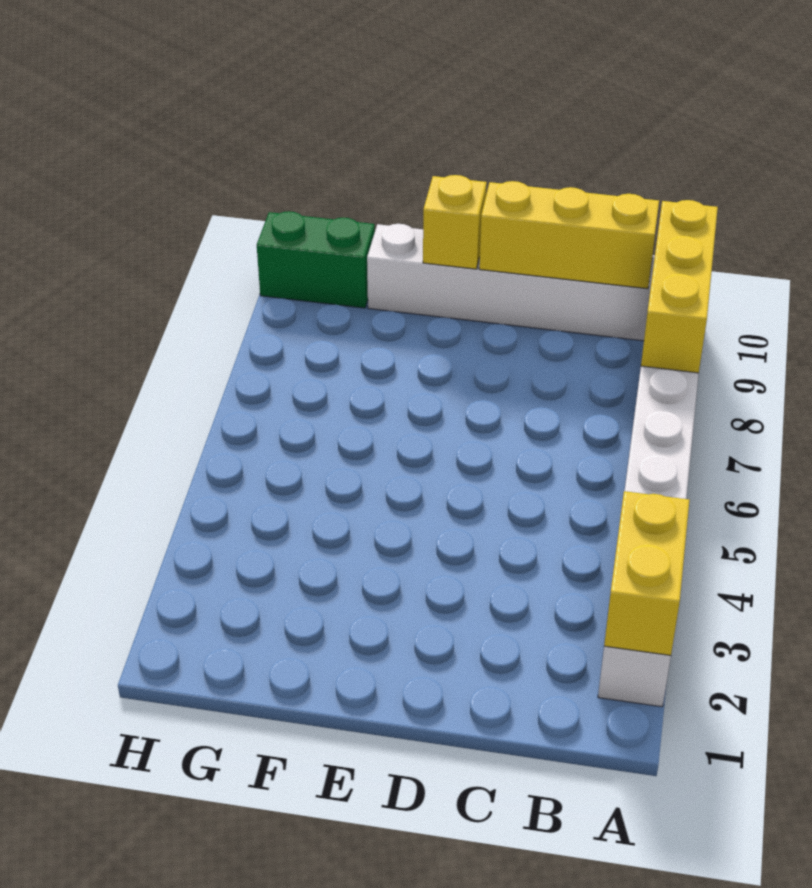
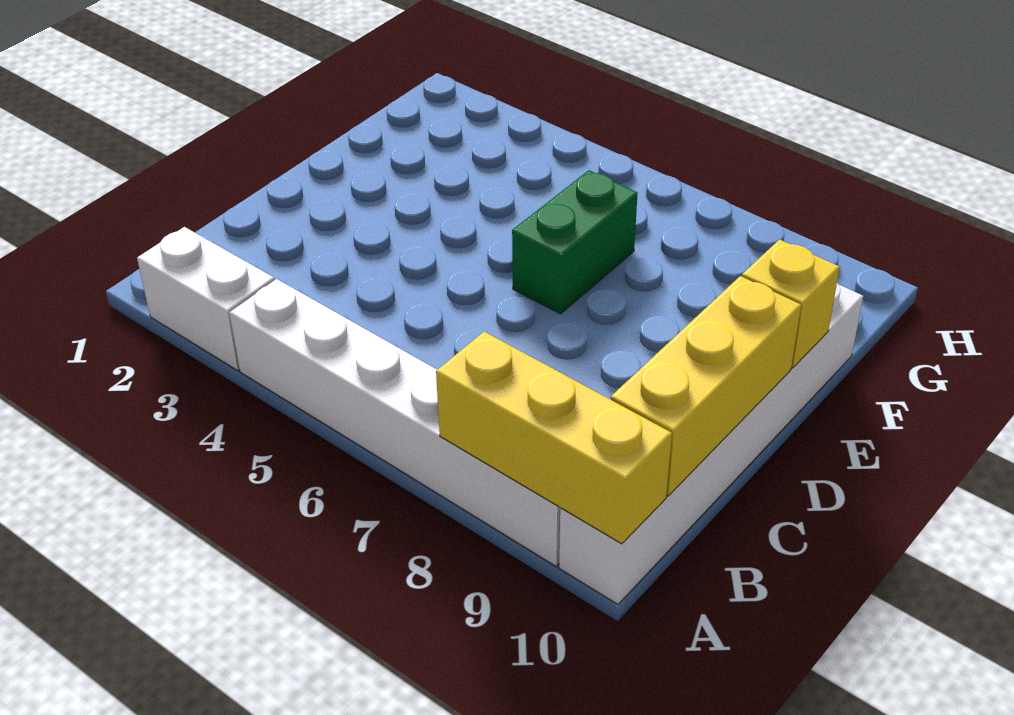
yellow 1x2 brick [604,491,690,655] -> none
green 1x2 brick [257,211,375,308] -> green 1x2 brick moved to [512,170,638,314]

